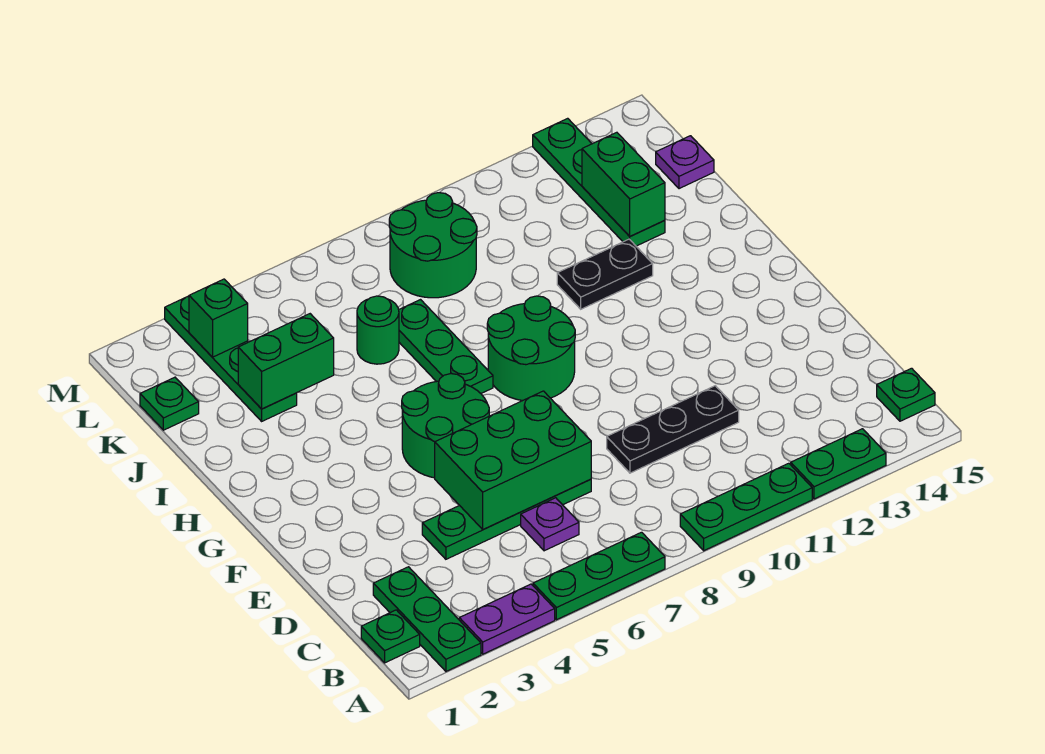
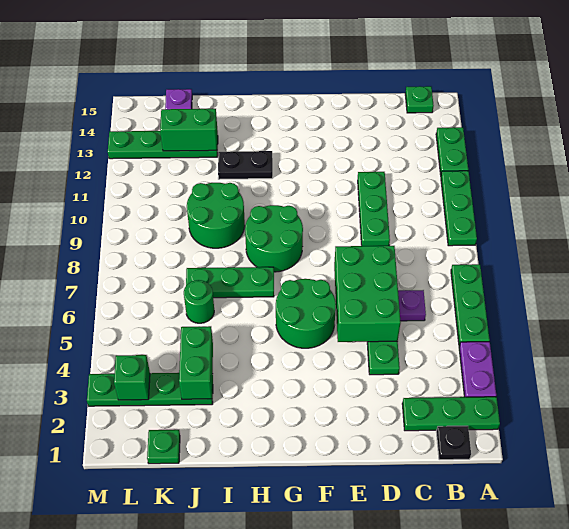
green 1x1 plate [361,610,420,663] -> black 1x1 plate [436,426,471,460]
black 1x3 plate [607,386,739,473] -> green 1x3 plate [358,172,390,246]
black 1x2 plate [557,239,653,309] -> black 1x2 plate turned to [218,151,273,179]
green 2x2 round brick [389,193,477,298] -> green 2x2 round brick moved to [187,183,245,248]

